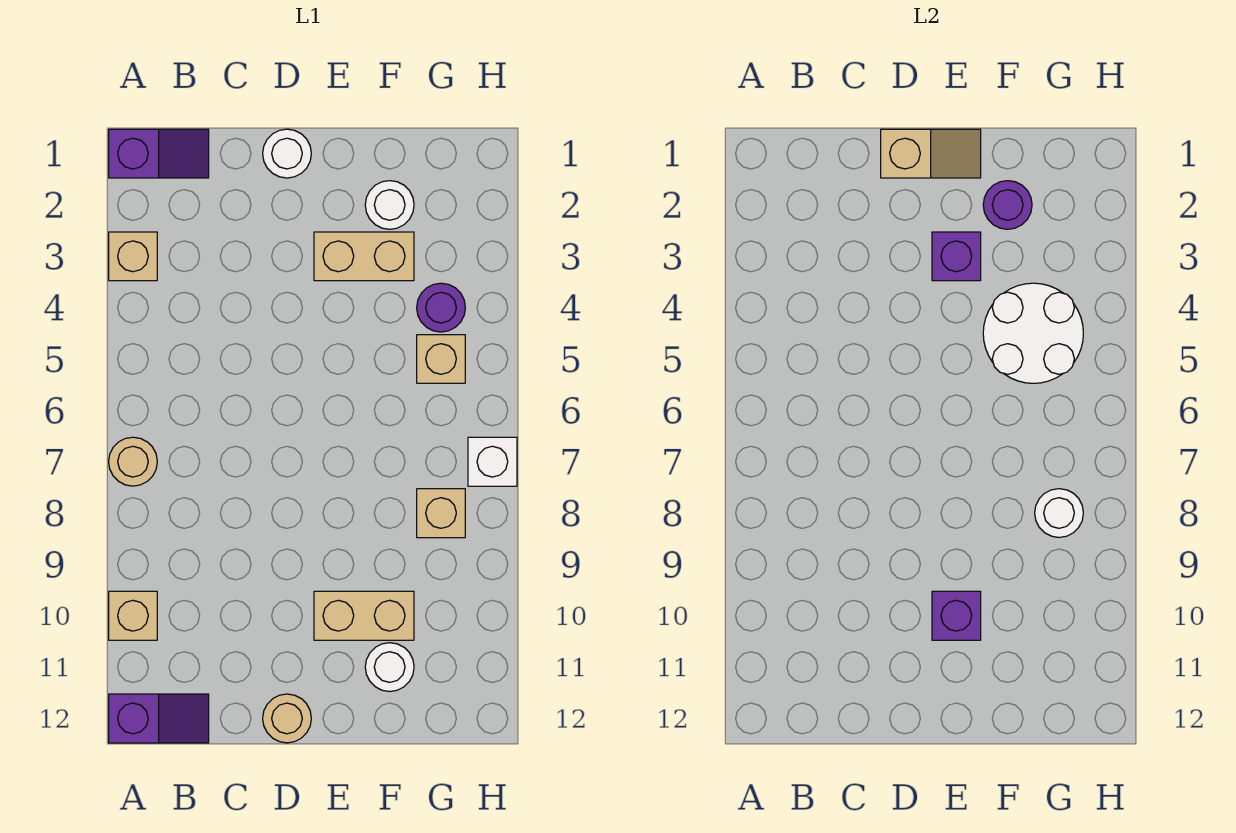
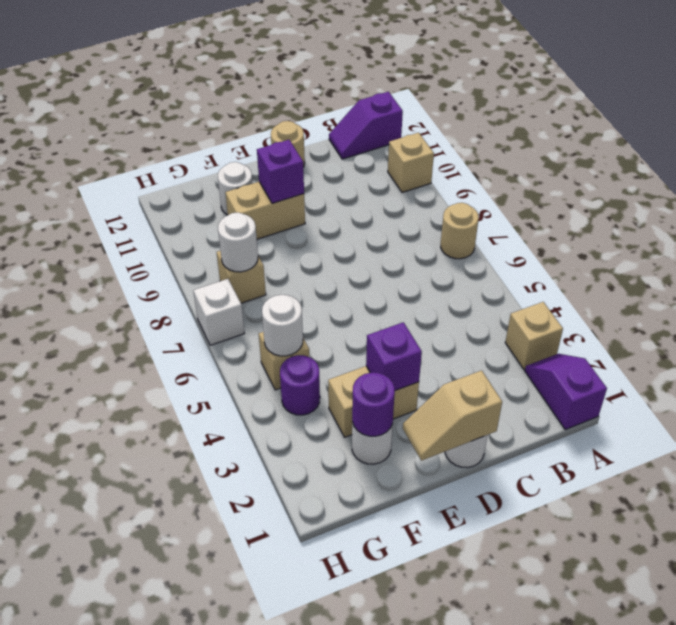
purple 1x2 slope [109,129,209,178] -> purple 1x2 slope turned to [525,354,607,430]
white 2x2 round brick [983,283,1083,383] -> white 1x1 round brick [262,295,303,356]

